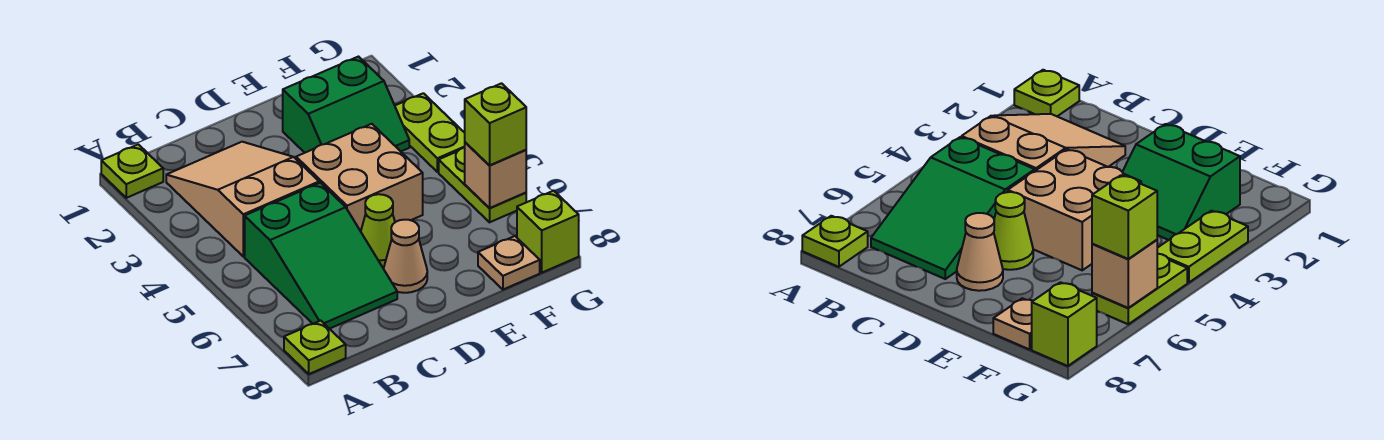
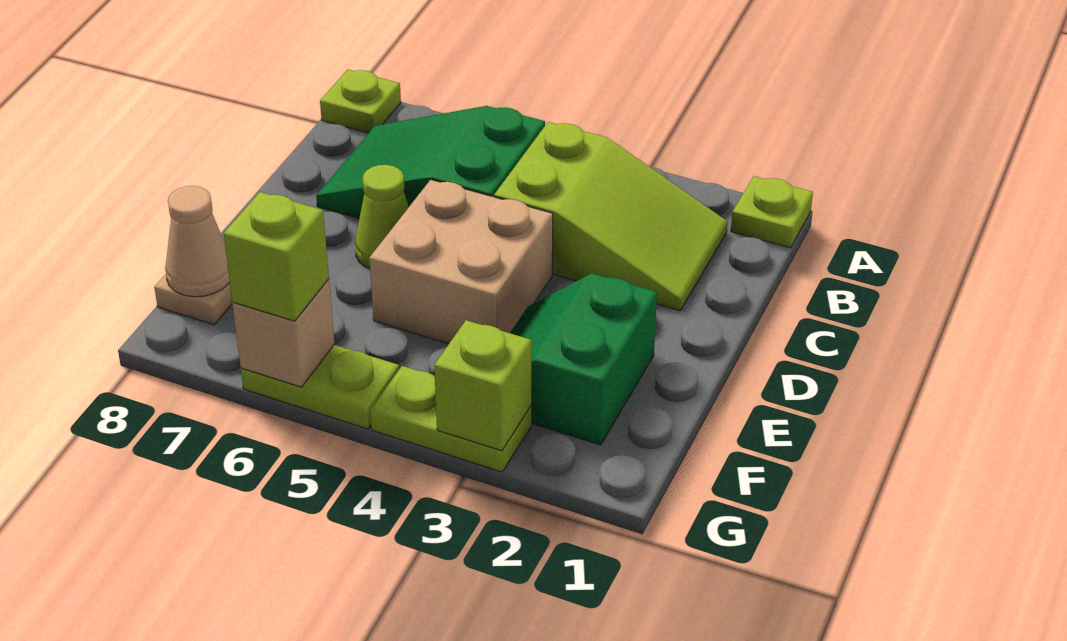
tan 2x3 slope [166,142,319,256] -> lime 2x3 slope [494,122,728,310]
tan 1x1 cone [383,220,427,293] -> tan 1x1 cone moved to [165,186,230,297]
lime 1x1 brick [517,191,579,273] -> lime 1x1 brick moved to [434,320,532,451]

